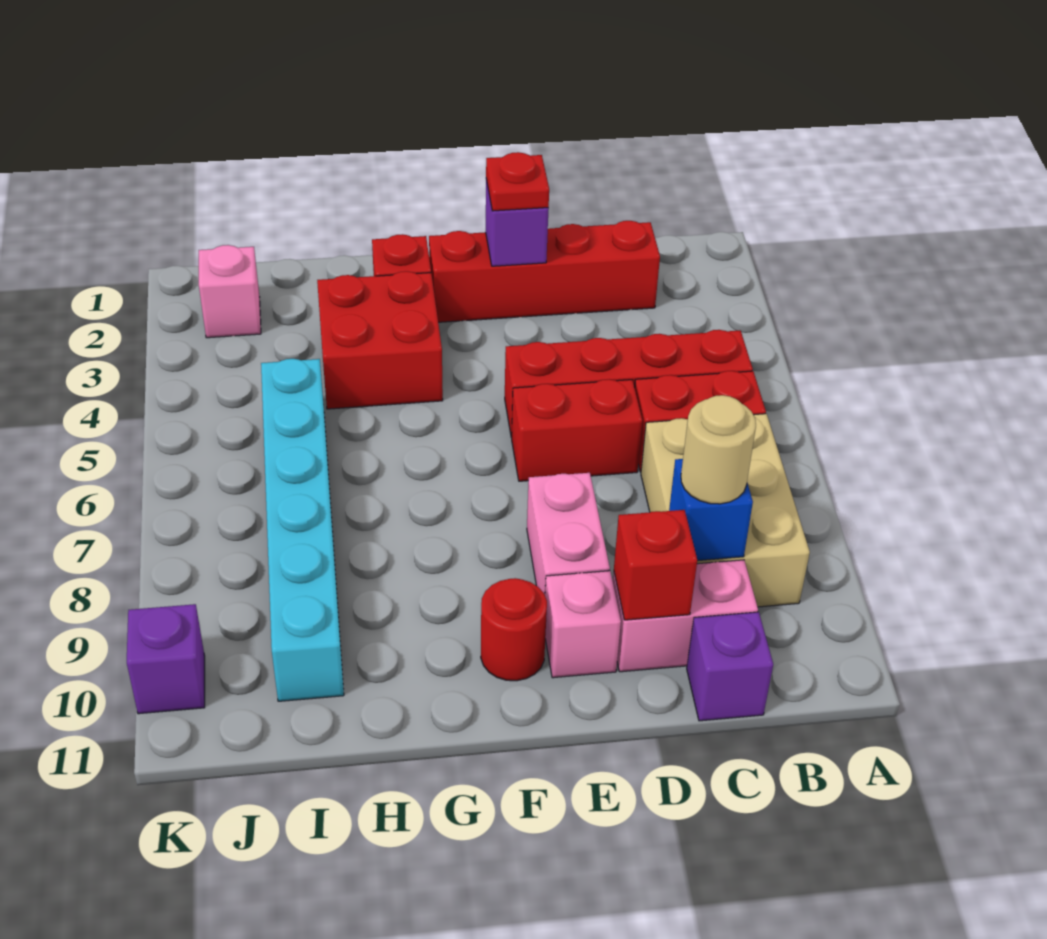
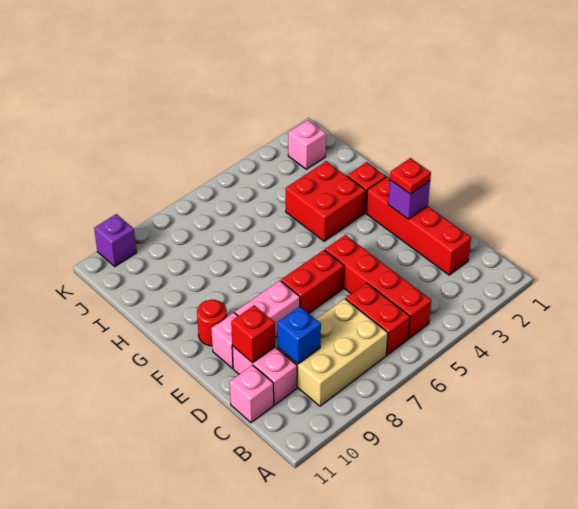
tan 1x1 round brick [681,395,756,504] -> none
purple 1x1 brick [687,612,773,721] -> pink 1x1 brick [230,365,274,423]
red 1x2 brick [512,379,642,481] -> red 1x2 brick turned to [281,250,344,313]
cyan 1x6 brick [261,359,344,701] -> none

